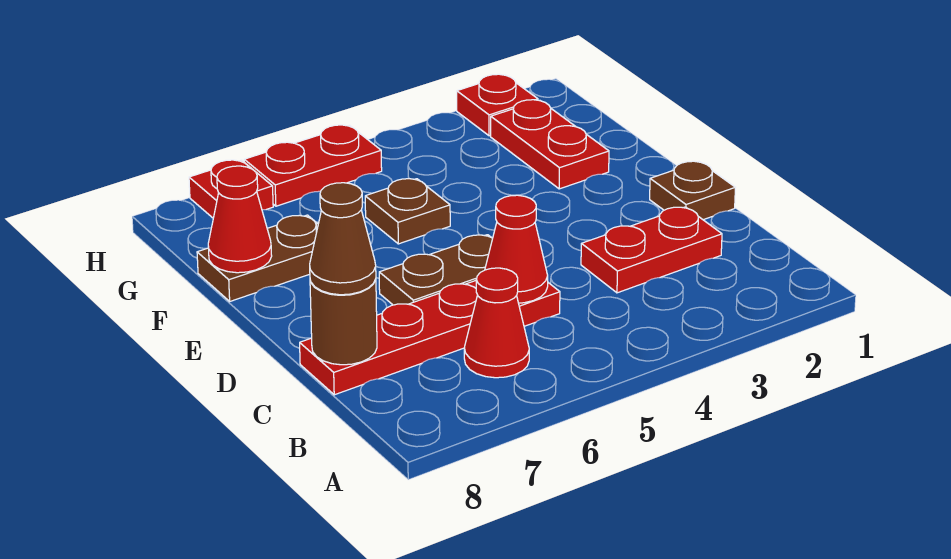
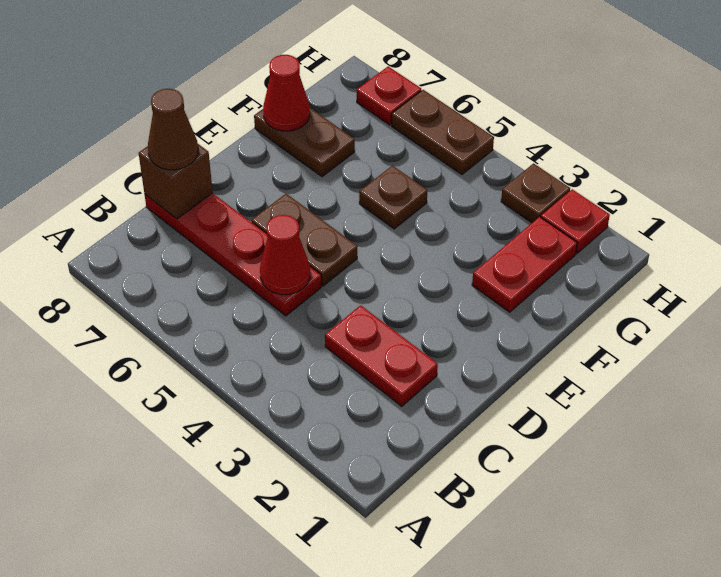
red 1x1 cone [464,268,529,378] -> none
brown 1x1 round brick [310,279,377,365] -> brown 1x1 brick [139,144,213,219]
brown 1x1 plate [650,161,736,220] -> brown 1x1 plate moved to [501,163,570,223]
red 1x2 plate [244,125,382,206] -> brown 1x2 plate [392,90,494,175]

